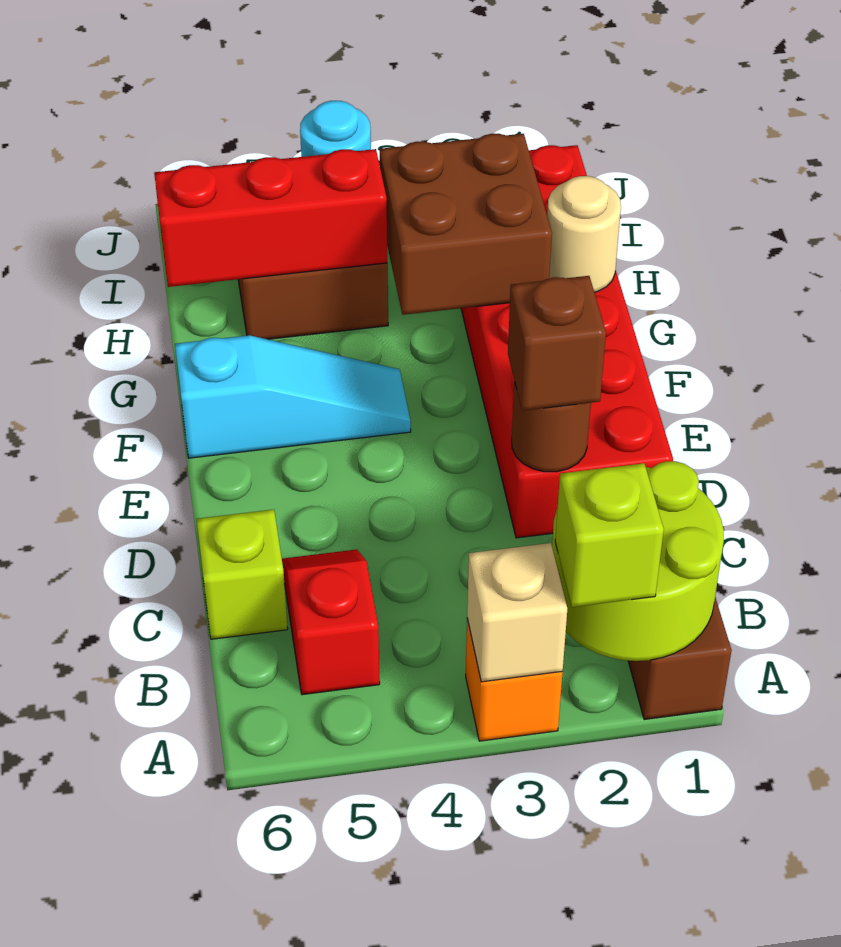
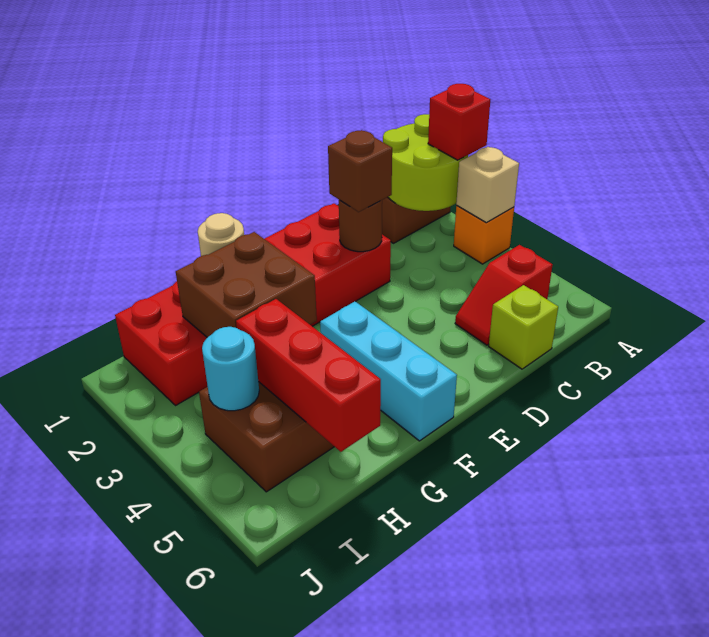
lime 1x1 brick [555,463,664,607] -> red 1x1 brick [428,84,490,160]
cyan 1x3 slope [175,335,411,458] -> cyan 1x3 brick [320,301,457,441]

